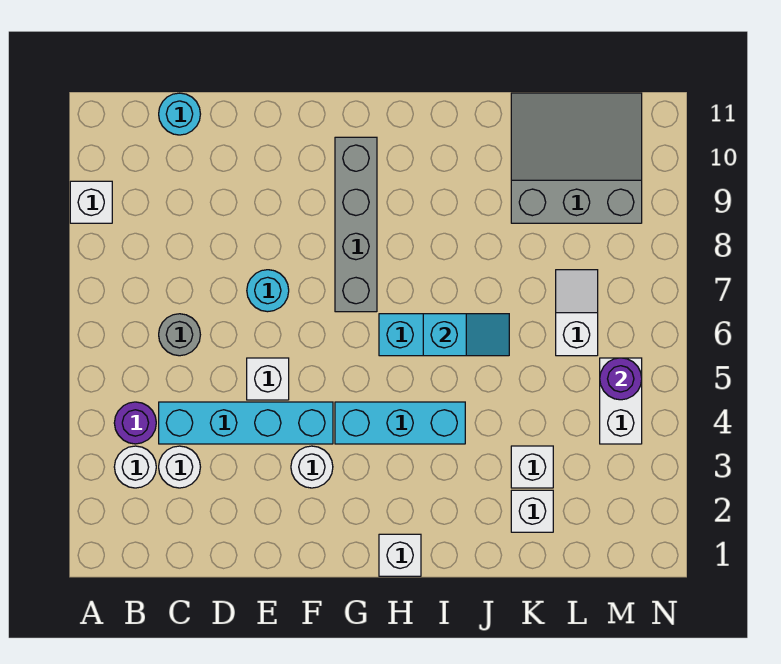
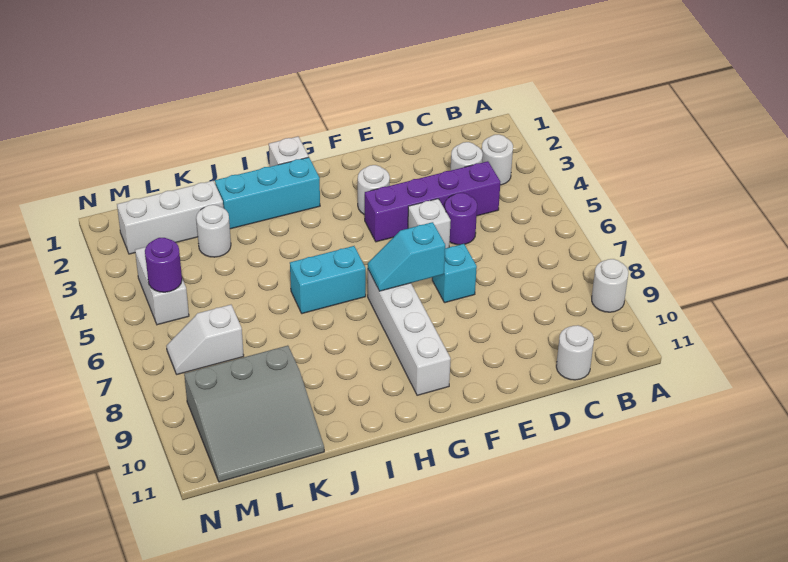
white 1x1 brick [70,181,112,223] -> white 1x1 round brick [592,259,628,312]
purple 1x1 round brick [114,402,156,444] -> purple 1x1 round brick moved to [445,193,477,245]
cyan 1x4 brick [159,402,333,444] -> purple 1x4 brick [365,161,500,242]
grey 1x1 round brick [159,314,200,356] -> none
cyan 1x1 round brick [159,93,200,135] -> white 1x1 round brick [556,325,594,380]
cyan 1x1 round brick [247,270,289,312] -> cyan 1x1 brick [432,244,477,303]
cyan 1x3 brick [335,402,465,444] -> cyan 1x3 brick moved to [215,157,320,229]
grey 1x4 brick [335,137,377,312] -> white 1x4 brick [368,270,451,395]
cyan 1x2 slope [423,314,509,356] -> cyan 1x2 slope moved to [368,222,445,291]
white 1x1 brick [511,490,553,532] -> white 1x3 brick [117,181,223,254]
white 1x1 brick [511,446,553,488] -> white 1x1 round brick [196,205,231,257]
white 1x2 slope [556,270,598,356] -> white 1x2 slope turned to [166,305,244,374]

